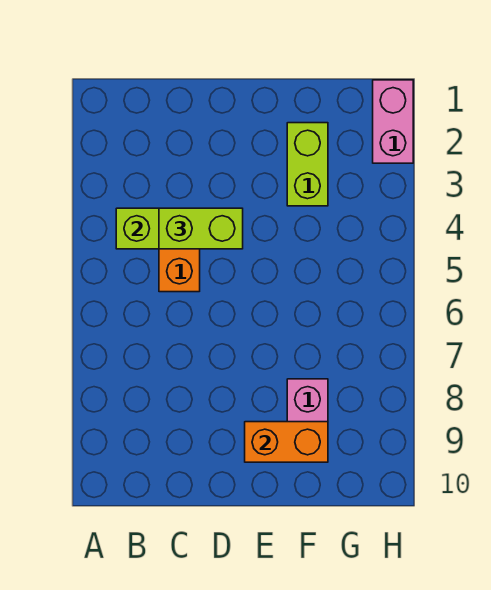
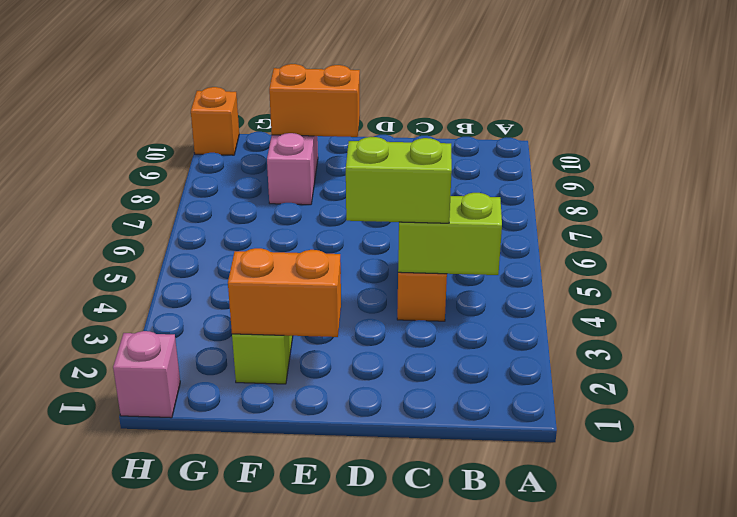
none -> orange 1x2 brick [228,248,341,337]
pink 1x2 brick [373,80,413,163] -> pink 1x1 brick [113,331,180,418]
none -> orange 1x1 brick [191,87,239,155]

